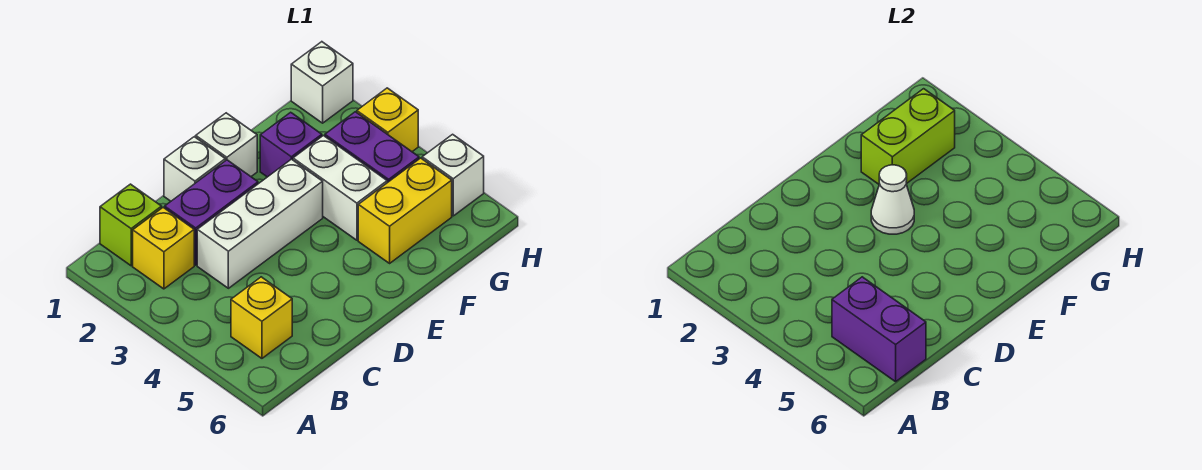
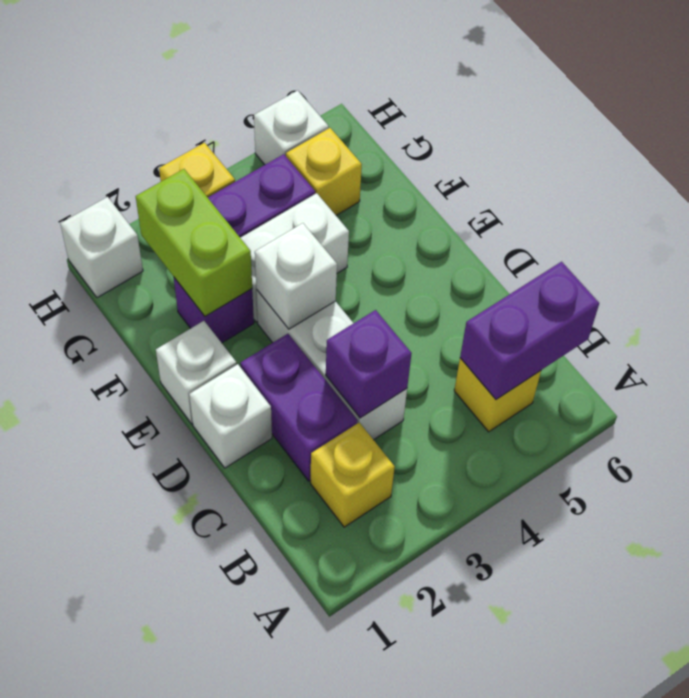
lime 1x1 brick [100,184,162,266] -> none
none -> purple 1x1 brick [326,310,412,418]
white 1x1 cone [871,165,914,234] -> white 1x1 brick [255,223,337,329]
yellow 1x2 brick [358,158,452,263] -> yellow 1x1 brick [286,128,362,215]

